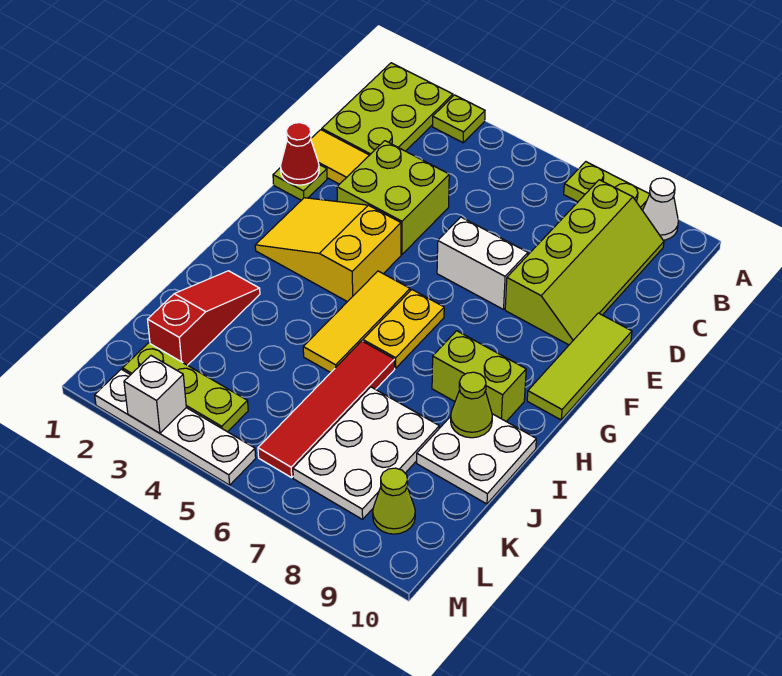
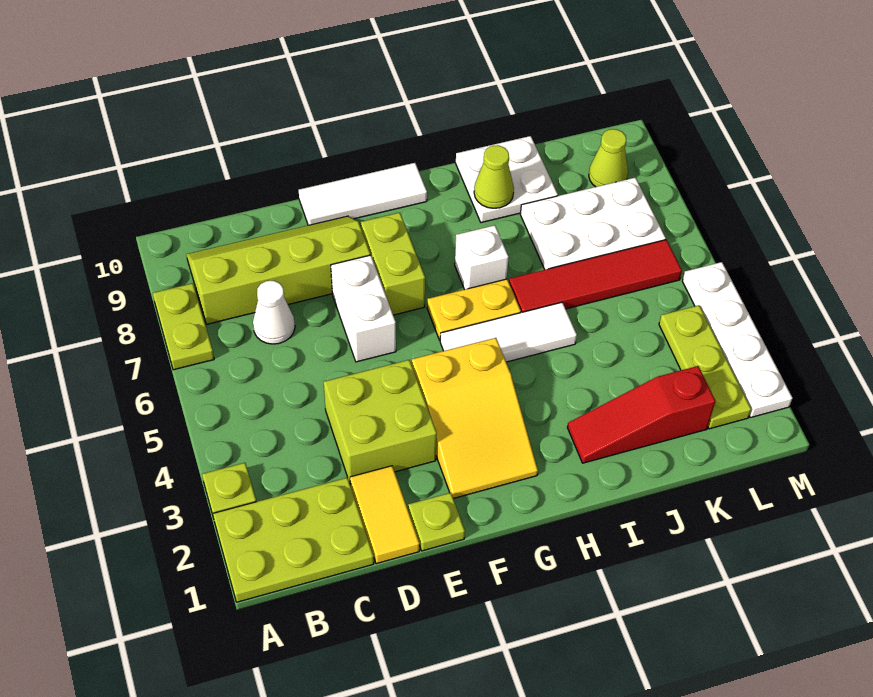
white 1x1 cone [643,178,678,240] -> white 1x1 cone moved to [253,281,295,344]
red 1x1 cone [281,123,319,185] -> none
lime 1x3 tile [527,313,632,420] -> white 1x3 tile [299,163,427,225]
yellow 1x3 tile [303,271,410,372] -> white 1x3 tile [440,302,577,362]
lime 1x2 brick [432,331,526,421] -> lime 1x2 brick moved to [361,213,425,315]
white 1x1 brick [124,356,186,433] -> white 1x1 brick moved to [455,225,509,289]

